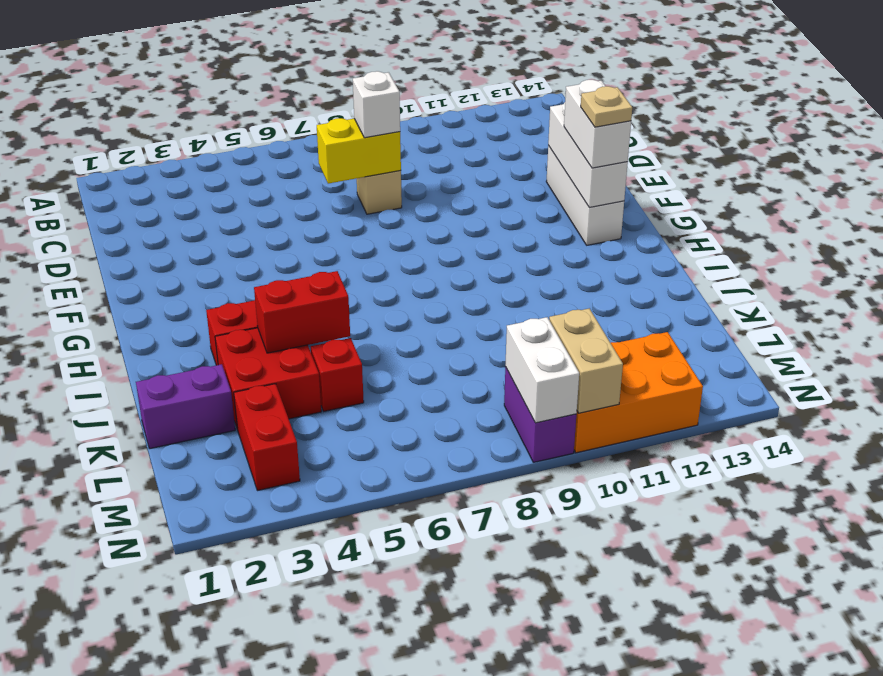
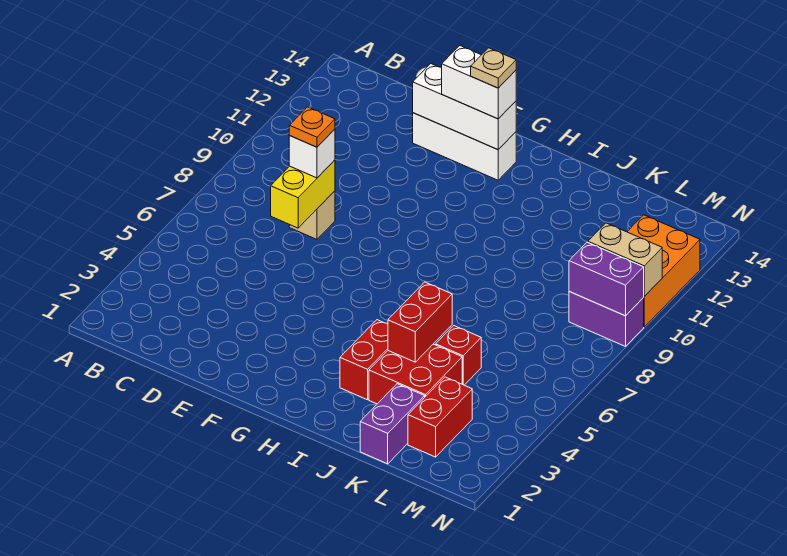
none -> orange 1x1 plate [289,107,335,147]
red 1x2 brick [234,384,300,491] -> red 1x2 brick turned to [408,377,472,457]
white 1x2 brick [505,317,579,423] -> purple 1x2 brick [569,242,644,316]

